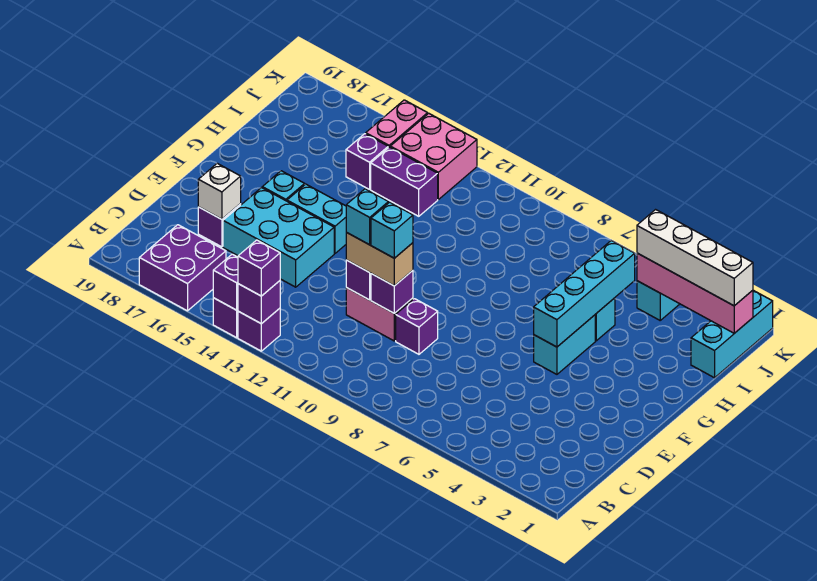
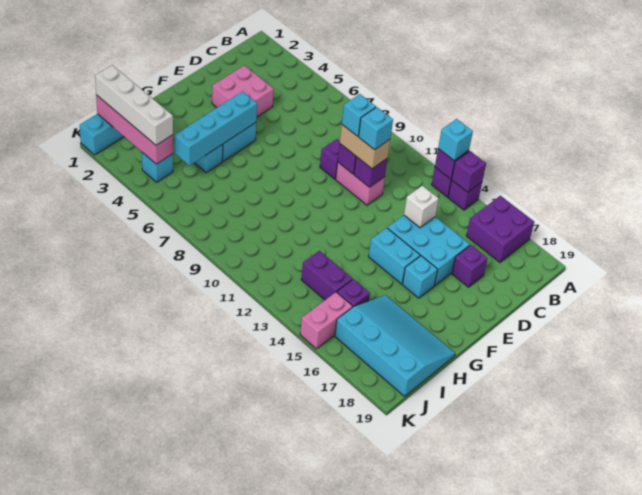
purple 1x1 brick [238,240,280,296] -> cyan 1x1 brick [438,119,473,161]
white 1x1 brick [198,163,241,219] -> white 1x1 brick moved to [404,186,439,228]
none -> cyan 3x4 slope [335,295,455,396]
pink 2x2 brick [390,114,477,199] -> pink 2x2 brick moved to [212,65,274,117]

